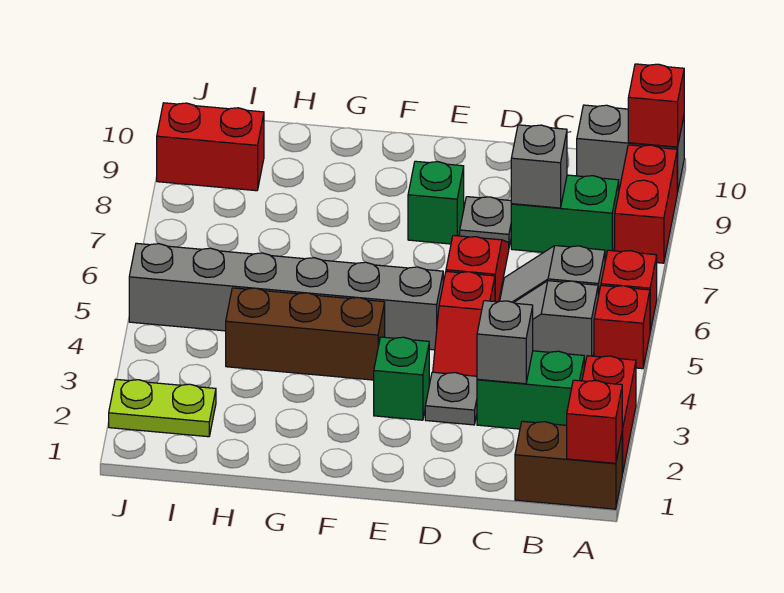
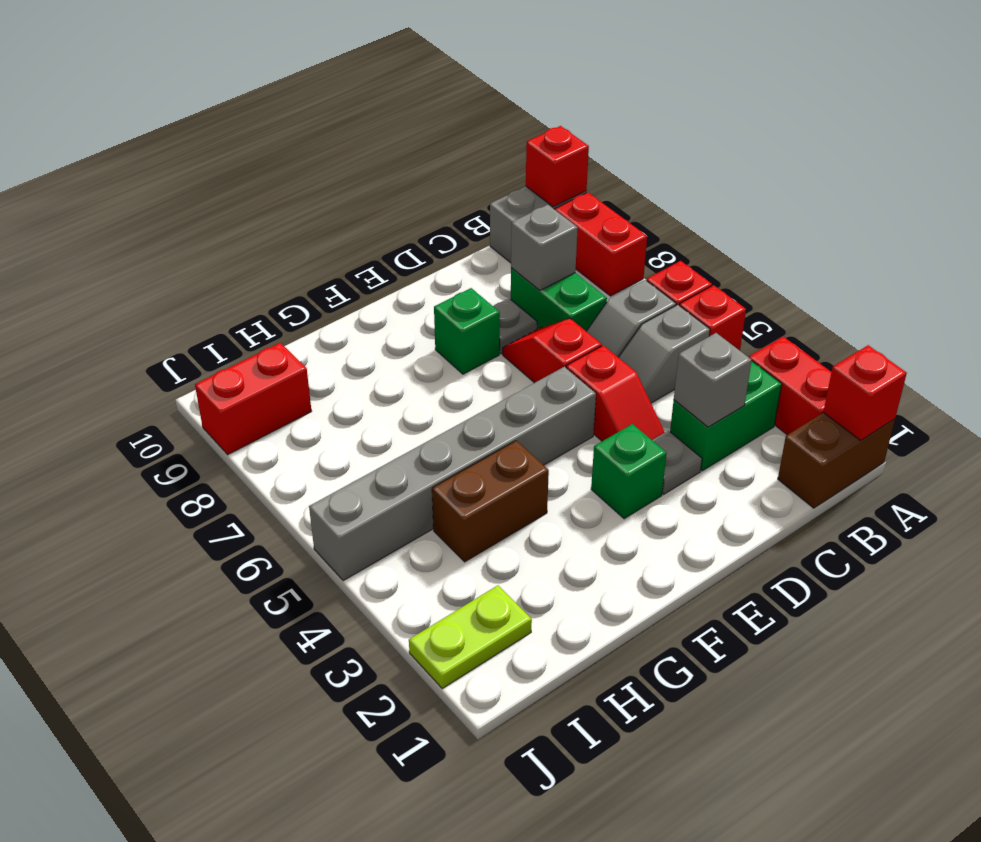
green 1x2 brick [511,175,619,258] -> green 1x2 brick turned to [511,268,607,331]
brown 1x3 brick [226,288,385,380] -> brown 1x2 brick [432,441,549,562]

